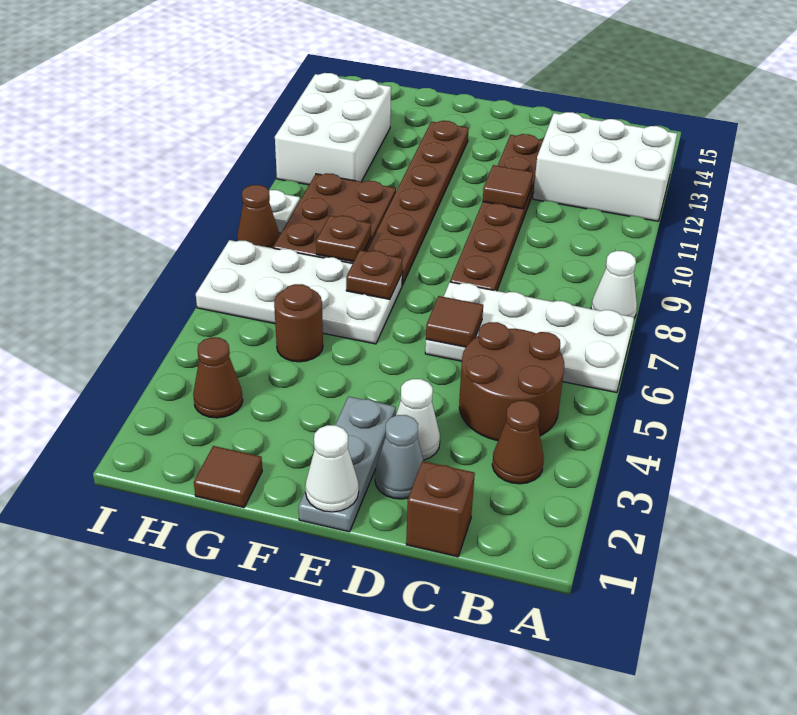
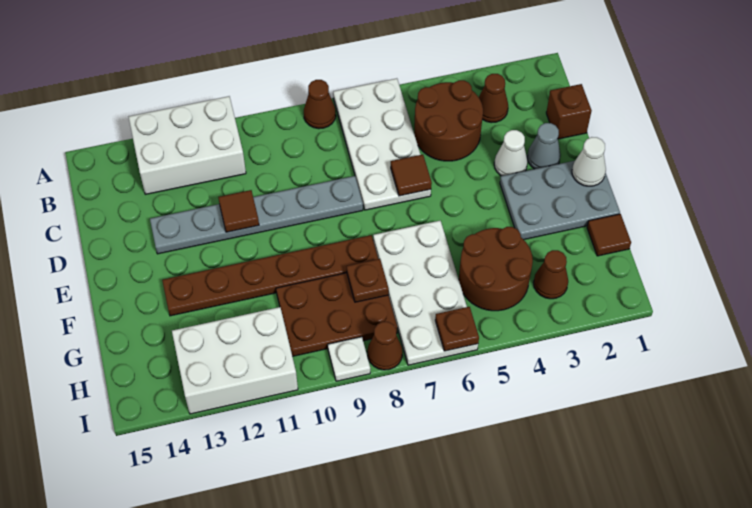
white 1x1 cone [591,251,637,318] -> brown 1x1 cone [304,80,336,129]
white 2x3 brick [533,112,677,221] -> white 2x3 brick turned to [129,96,246,194]
brown 1x6 plate [450,134,543,291] -> grey 1x6 plate [150,176,363,254]
grey 1x3 plate [299,397,396,532] -> grey 2x3 plate [500,161,620,239]
brown 1x1 plate [346,250,403,299] -> brown 1x1 plate moved to [435,307,479,351]
brown 1x1 round brick [274,284,323,362] -> brown 2x2 round brick [459,227,533,311]

